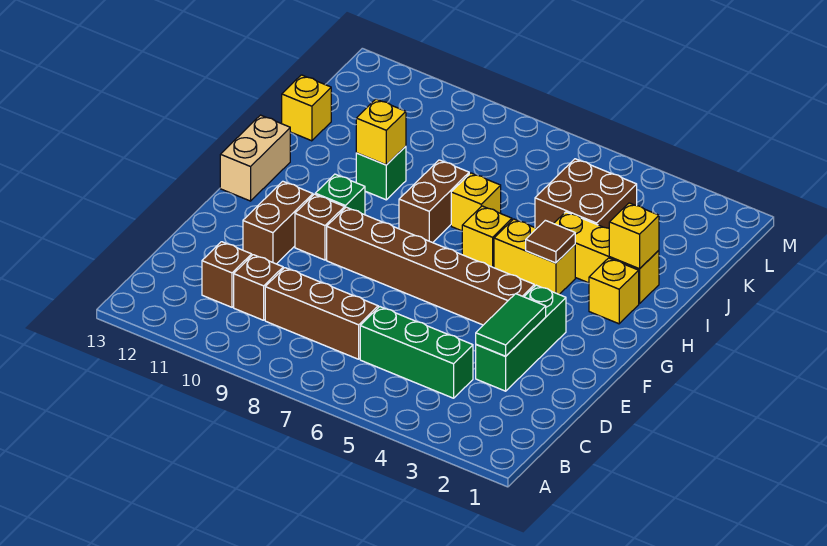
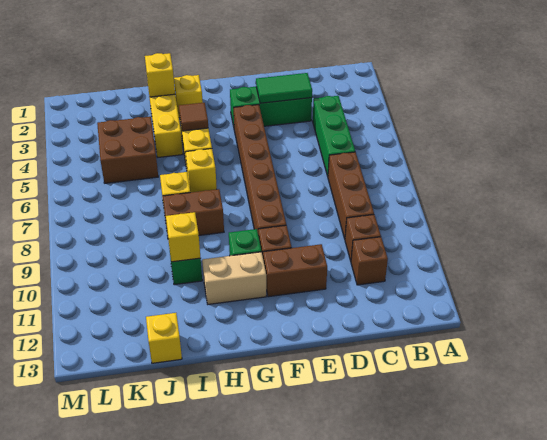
tan 1x2 brick [220,115,290,201] -> tan 1x2 brick moved to [202,252,266,304]

